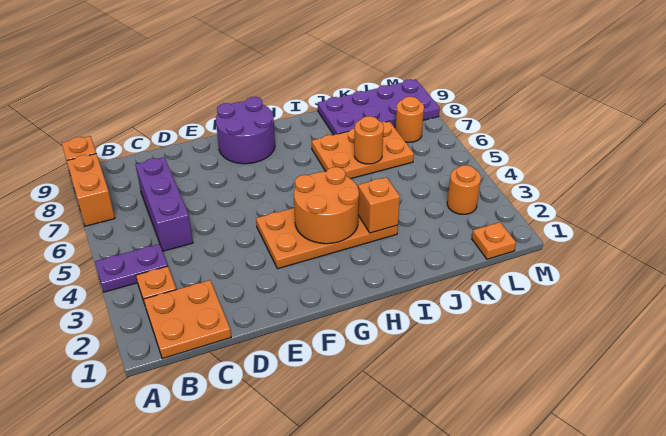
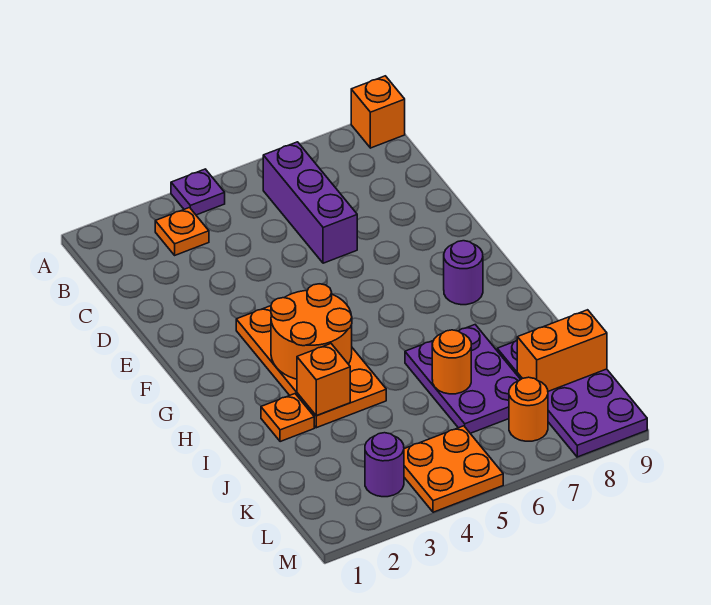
purple 1x2 plate [95,244,168,292] -> purple 1x1 plate [171,169,225,215]
orange 1x2 brick [67,154,115,226] -> orange 1x2 brick moved to [517,310,607,391]
orange 2x2 plate [144,280,231,359] -> orange 2x2 plate moved to [404,426,503,512]
purple 1x3 brick [135,157,193,251] -> purple 1x3 brick turned to [263,142,357,263]
purple 2x2 round brick [216,97,275,164] -> purple 1x1 round brick [444,241,483,305]
orange 2x3 plate [312,121,414,179] -> purple 2x3 plate [405,325,521,433]
orange 1x1 plate [472,222,516,259] -> orange 1x1 plate moved to [261,394,314,442]
orange 1x1 round brick [447,165,481,214] -> purple 1x1 round brick [365,433,404,497]

